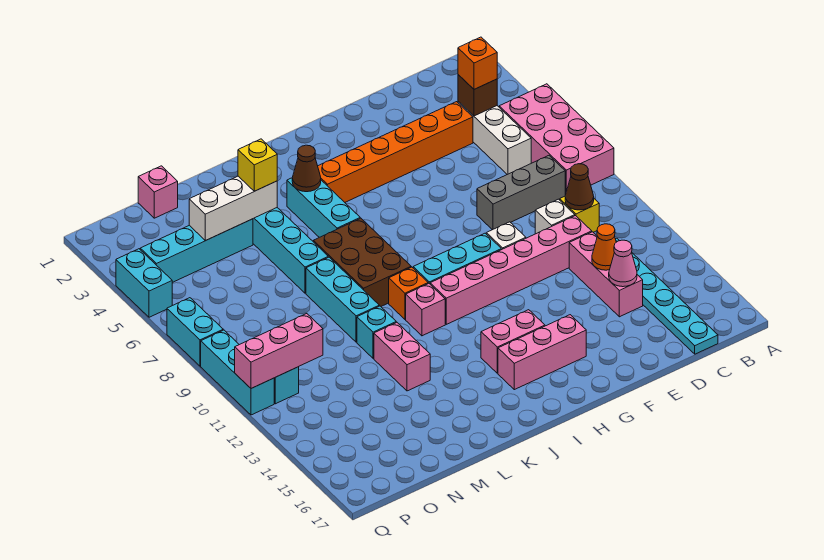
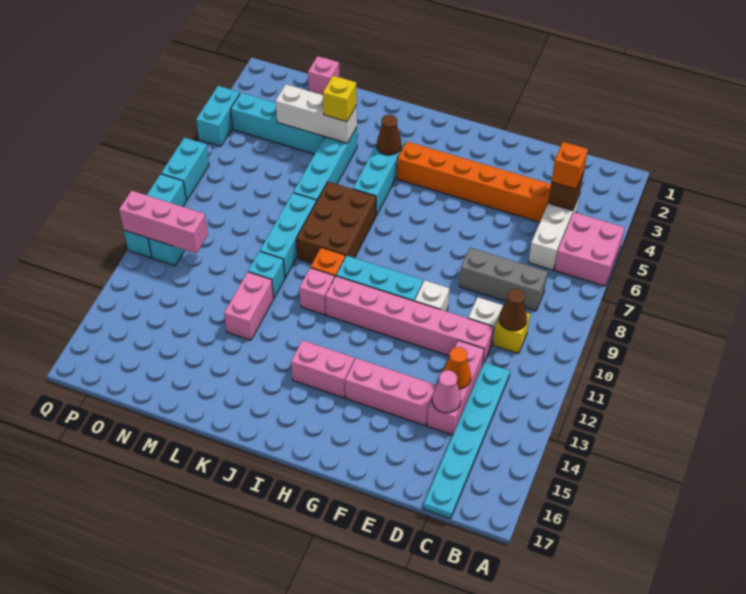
pink 2x4 brick [499,84,614,195] -> pink 2x2 brick [555,212,625,286]
pink 1x3 brick [498,315,586,390] -> pink 1x3 brick moved to [345,358,437,426]

